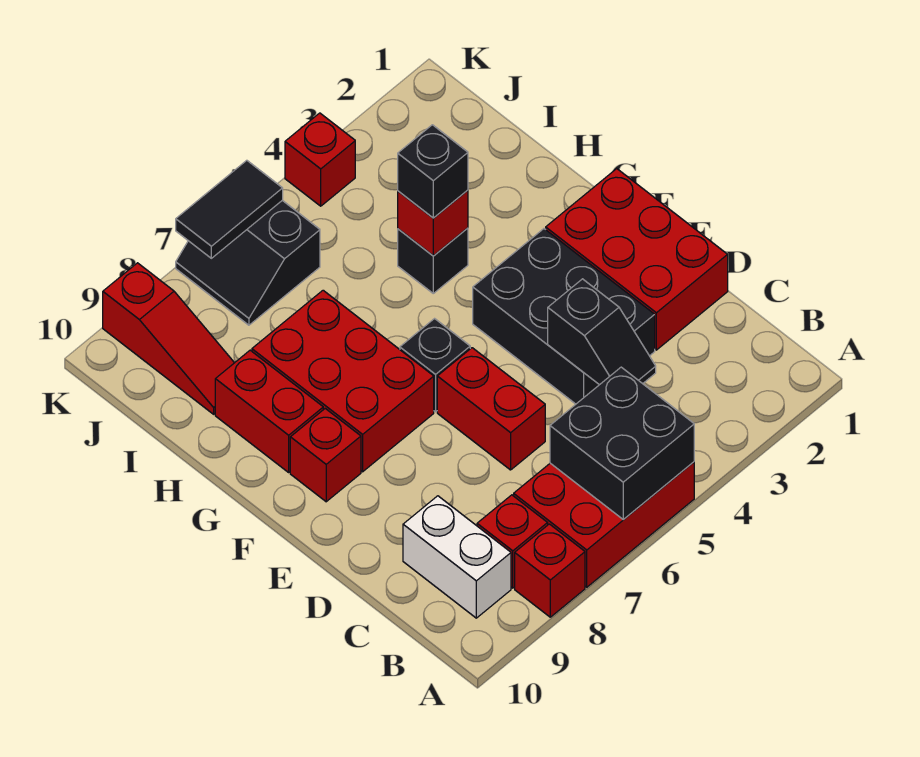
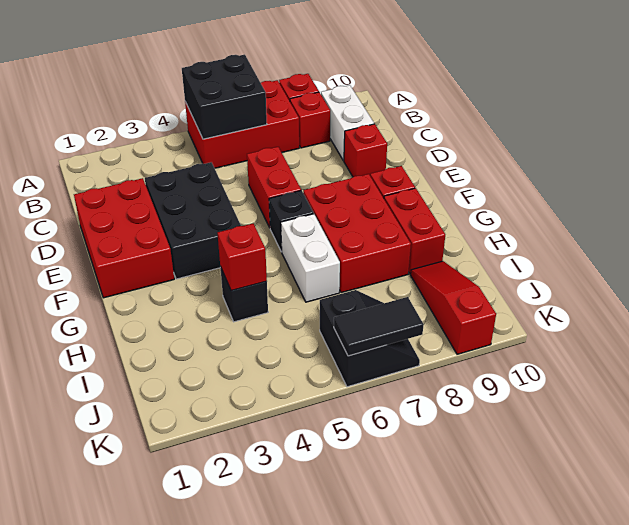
black 1x2 slope [548,279,656,385] -> none
none -> white 1x2 brick [281,214,340,302]
black 1x1 brick [398,125,468,218] -> none
red 1x1 brick [285,113,355,206] -> red 1x1 brick moved to [344,124,387,177]

